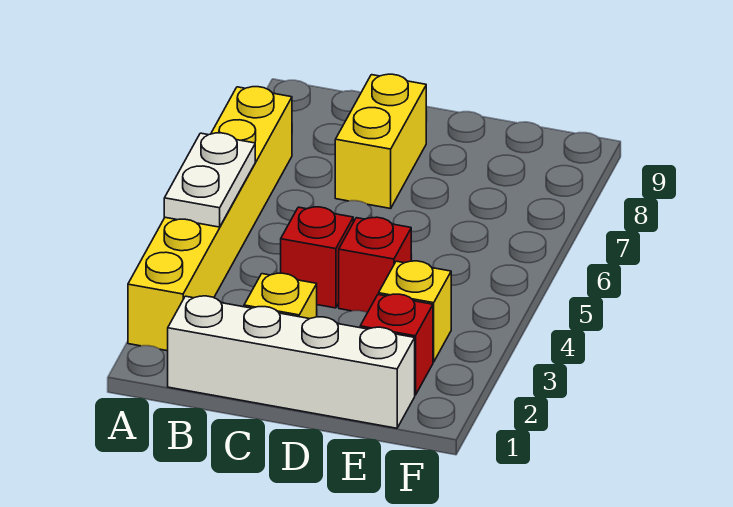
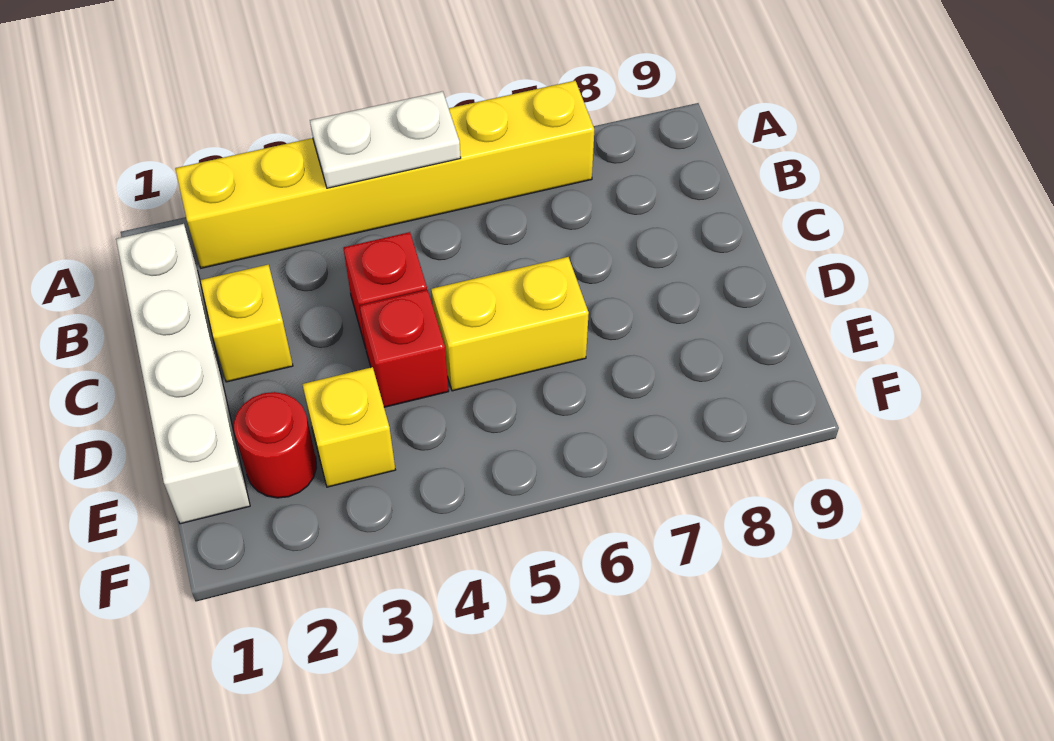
yellow 1x2 brick [335,74,426,209] -> yellow 1x2 brick moved to [431,257,589,391]
red 1x1 brick [360,294,433,395] -> red 1x1 round brick [234,392,317,498]

